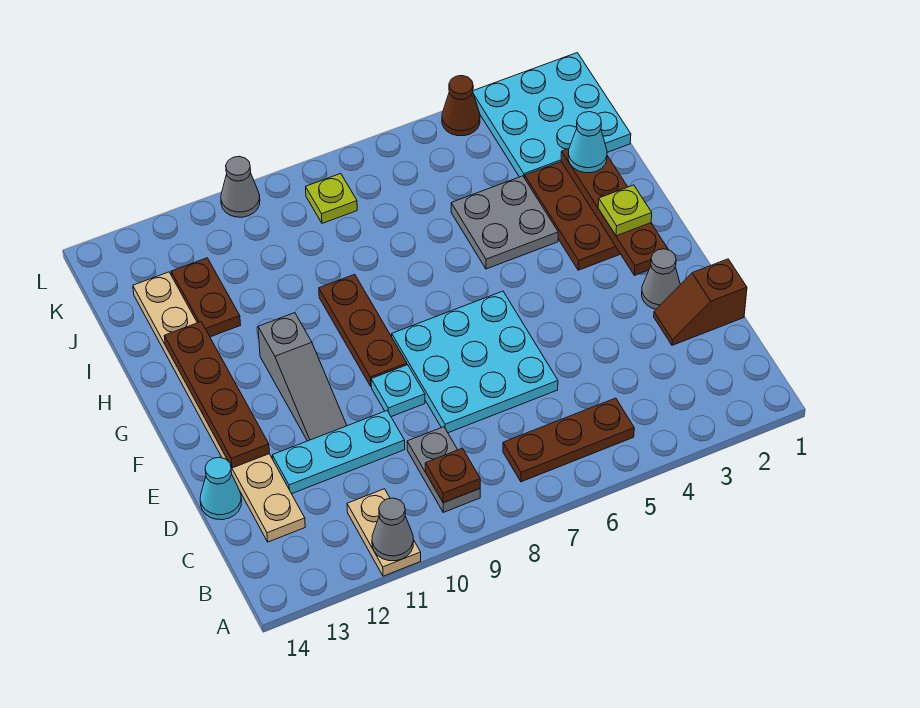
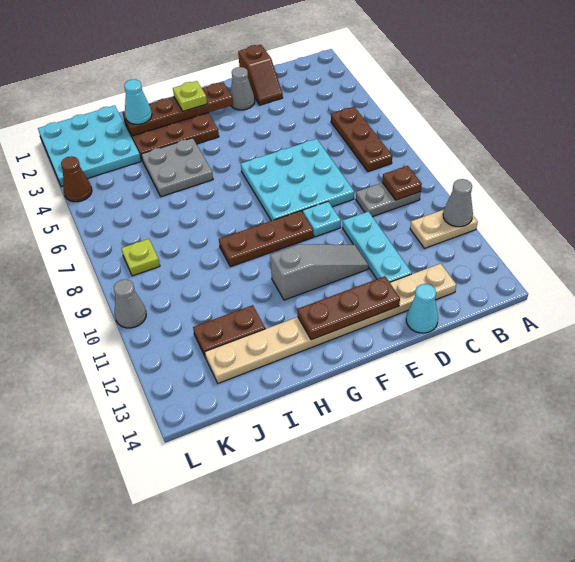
brown 1x4 plate [164,322,269,468] -> brown 1x3 plate [297,276,400,340]

